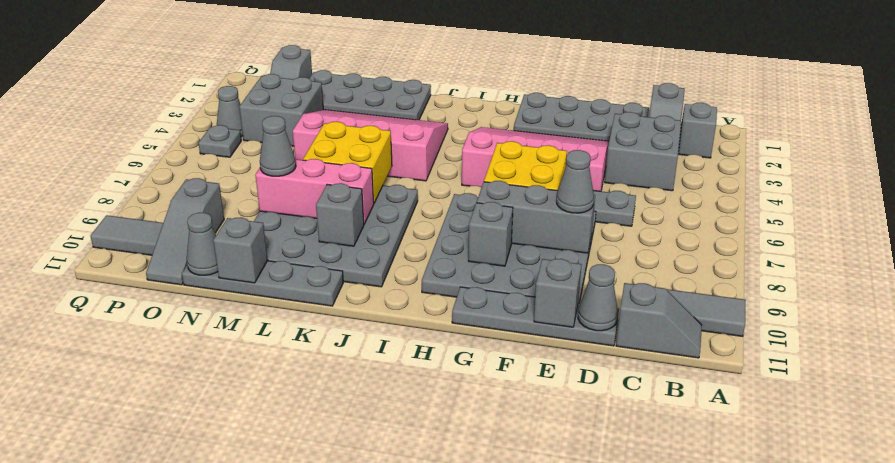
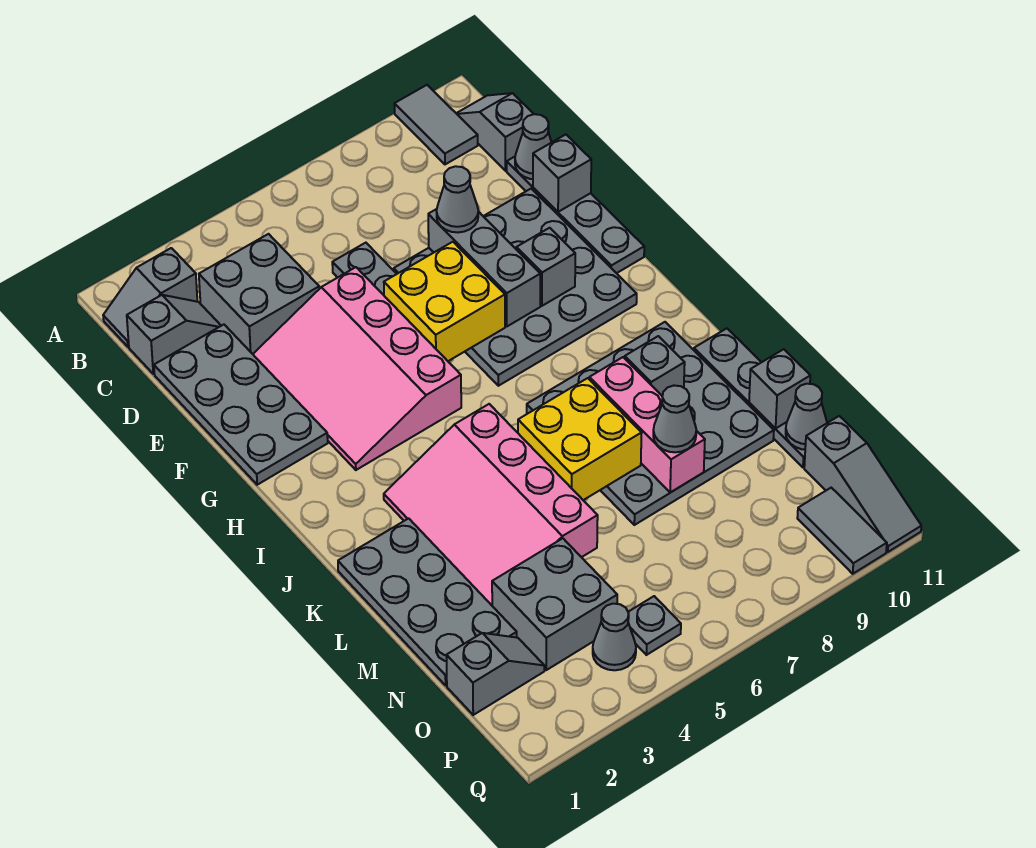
grey 1x3 slope [146,178,224,285] -> grey 1x3 slope turned to [804,416,921,552]

